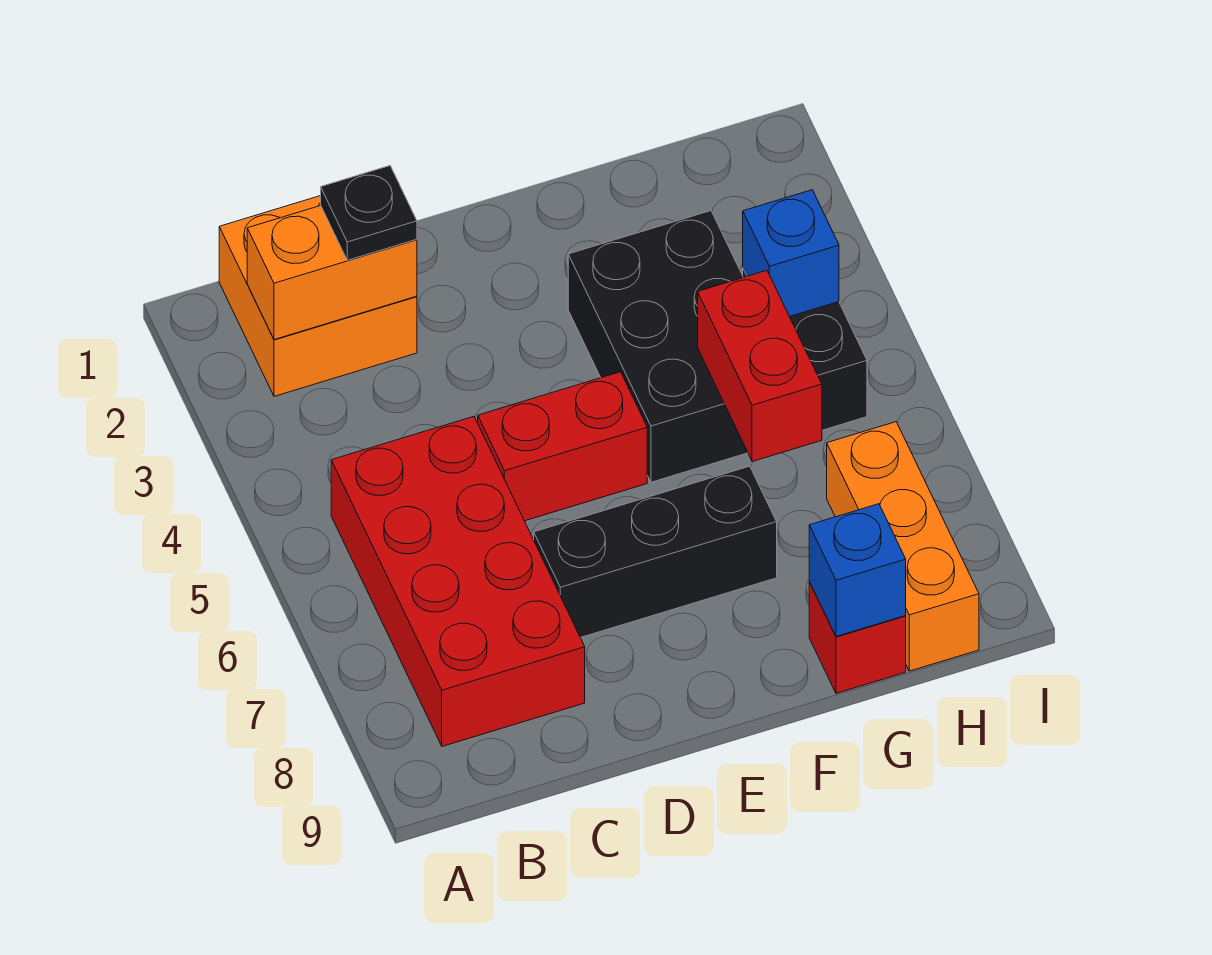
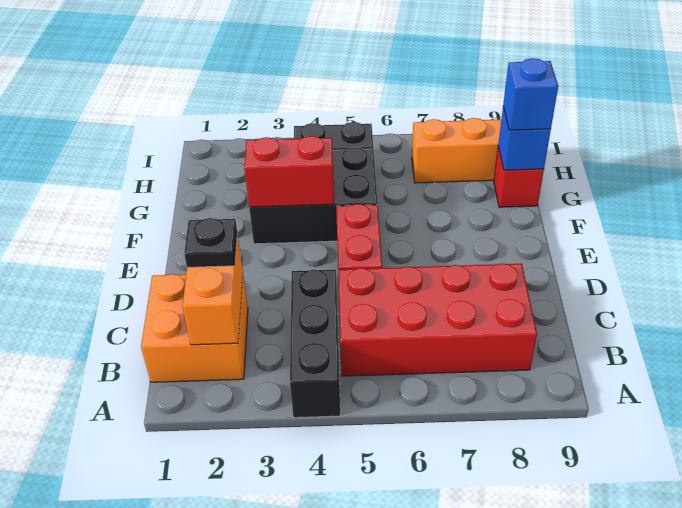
black 1x3 brick [534,466,777,638] -> black 1x3 brick moved to [290,270,340,418]
red 1x2 brick [698,270,822,462] -> red 1x2 brick moved to [244,136,334,207]
blue 1x1 brick [743,190,839,316] -> blue 1x1 brick moved to [503,58,558,130]

